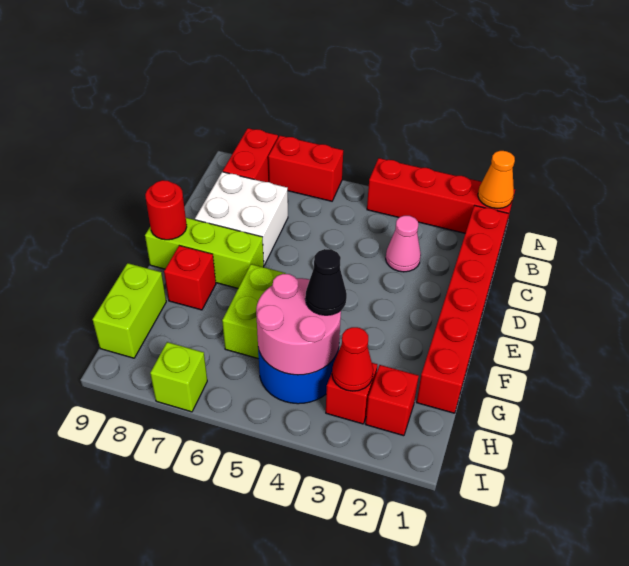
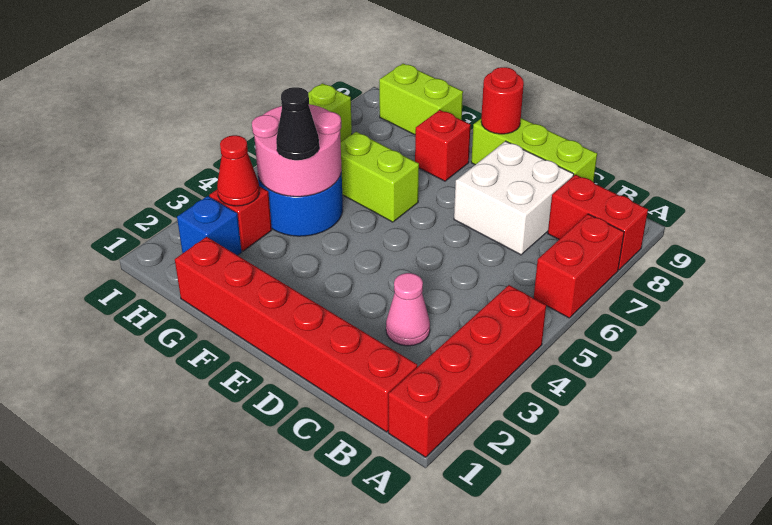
orange 1x1 cone [478,151,515,209] -> none
lime 1x3 brick [145,218,264,288] -> lime 1x3 brick turned to [471,118,597,182]
red 1x1 brick [366,365,419,436] -> blue 1x1 brick [177,196,242,255]

